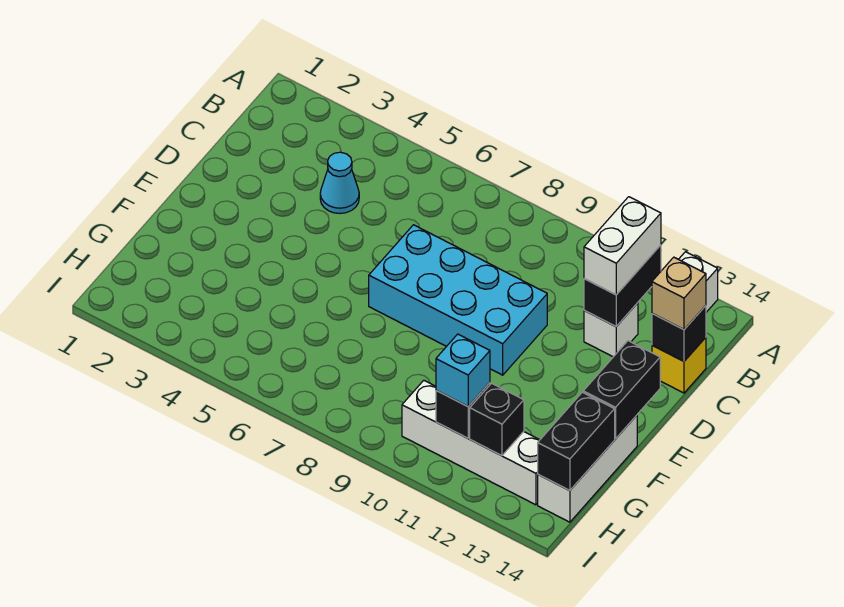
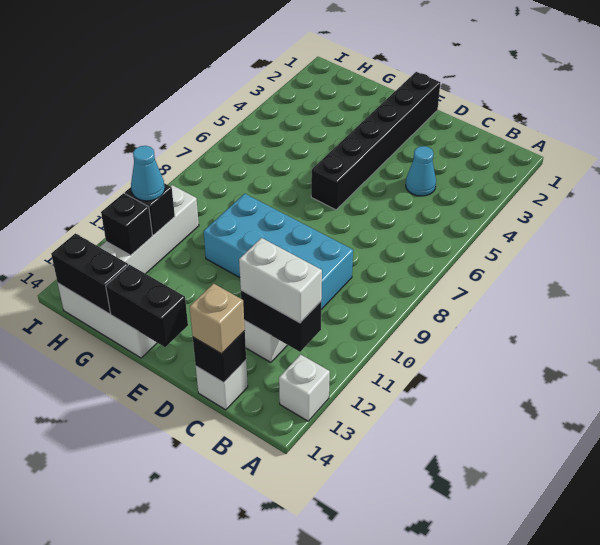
yellow 1x1 brick [652,337,706,393] -> white 1x1 brick [196,360,248,410]
cyan 2x4 brick [369,225,547,375] -> cyan 2x4 brick turned to [204,194,353,310]
none -> black 1x6 brick [311,72,440,210]
cyan 1x1 brick [436,334,490,406] -> cyan 1x1 cone [131,146,165,201]

